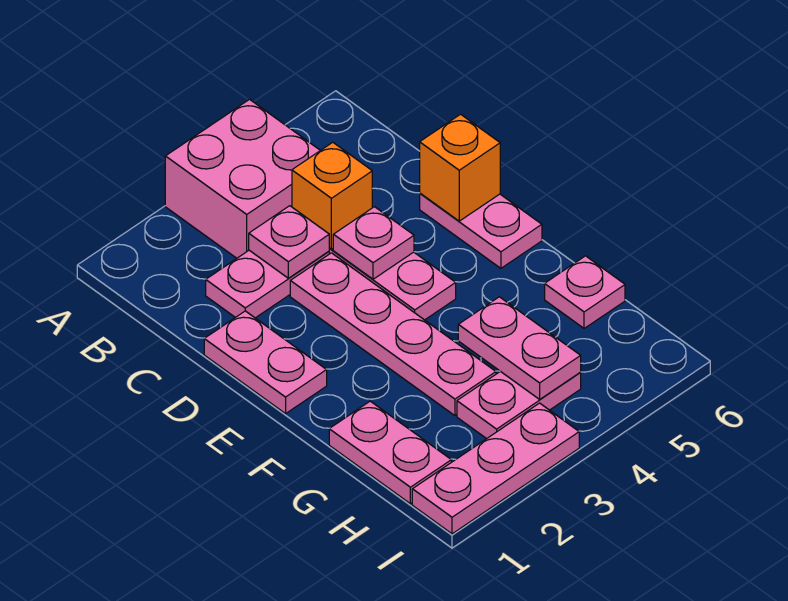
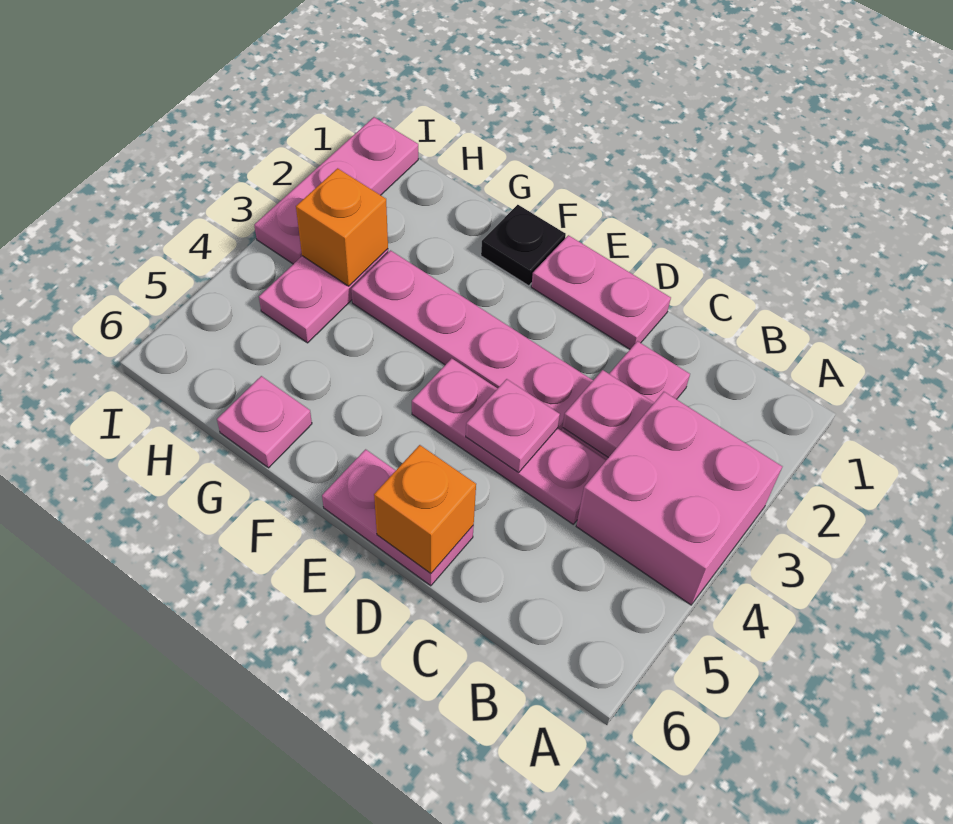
orange 1x1 brick [292,142,372,249] -> orange 1x1 brick moved to [296,168,388,286]
none -> black 1x1 plate [481,205,566,286]
pink 1x2 plate [329,401,451,504] -> none
pink 1x2 plate [458,297,581,399] -> none

